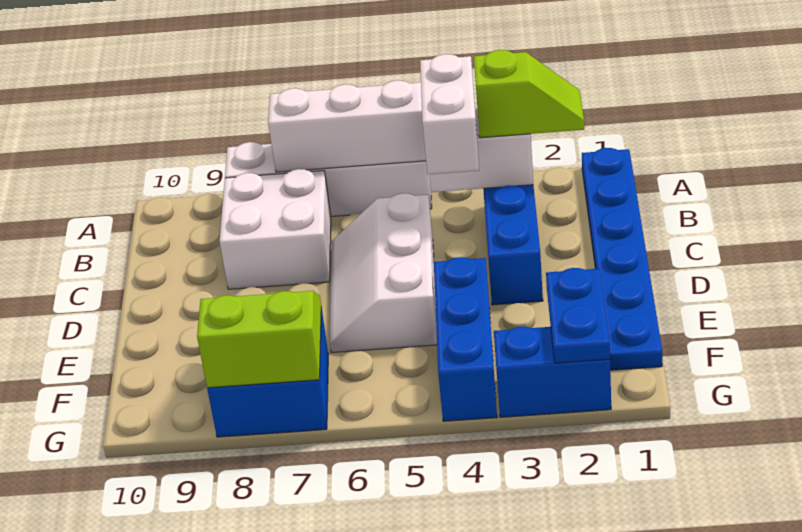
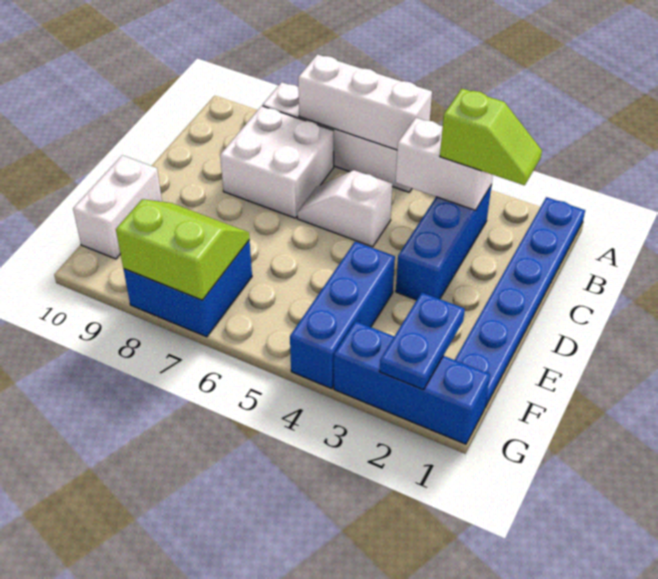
white 1x2 brick [420,54,479,174] -> white 1x2 brick moved to [73,155,162,259]
white 2x3 slope [330,193,437,353] -> white 1x2 slope [297,170,393,247]
blue 1x2 brick [494,327,611,417] -> blue 1x3 brick [334,321,490,444]

